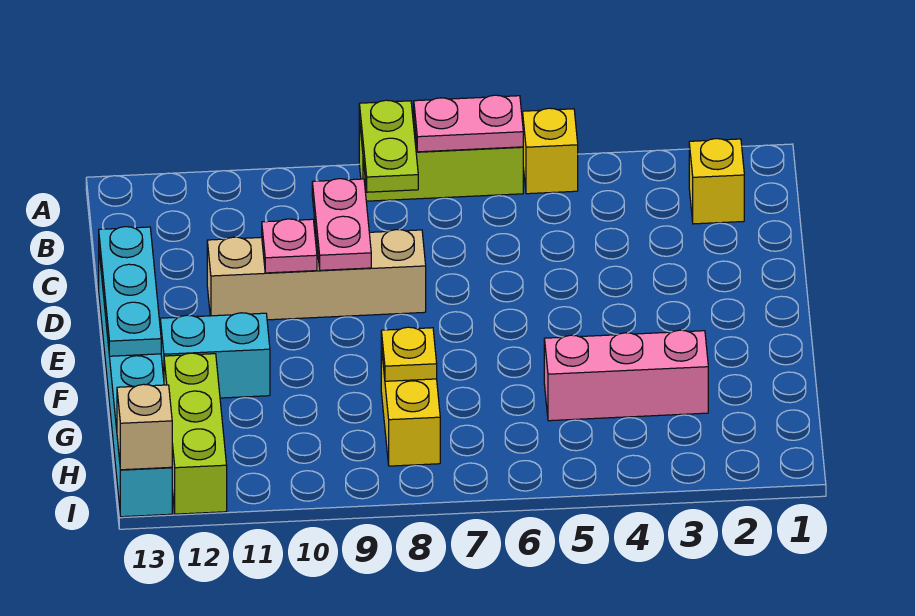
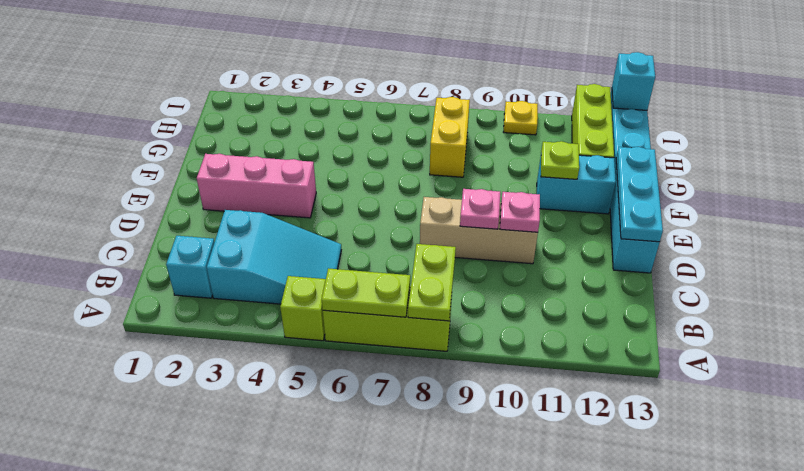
yellow 1x1 brick [523,108,578,194] -> lime 1x1 brick [280,276,326,341]
pink 1x2 plate [414,95,523,152] -> lime 1x2 plate [322,268,410,317]
yellow 1x1 brick [689,139,744,224] -> cyan 1x1 brick [166,236,215,298]
none -> cyan 2x3 slope [207,210,341,304]
pink 1x2 plate [312,179,371,270] -> pink 1x1 plate [460,189,500,229]
tan 1x4 brick [207,230,426,320] -> tan 1x3 brick [420,197,538,264]
none -> lime 1x1 plate [541,141,579,179]
pink 1x3 brick [544,330,708,421] -> pink 1x3 brick moved to [197,154,316,218]
yellow 1x1 plate [381,327,437,381] -> yellow 1x1 plate moved to [504,101,538,135]
tan 1x1 brick [117,384,172,470] -> cyan 1x1 brick [612,52,655,110]

